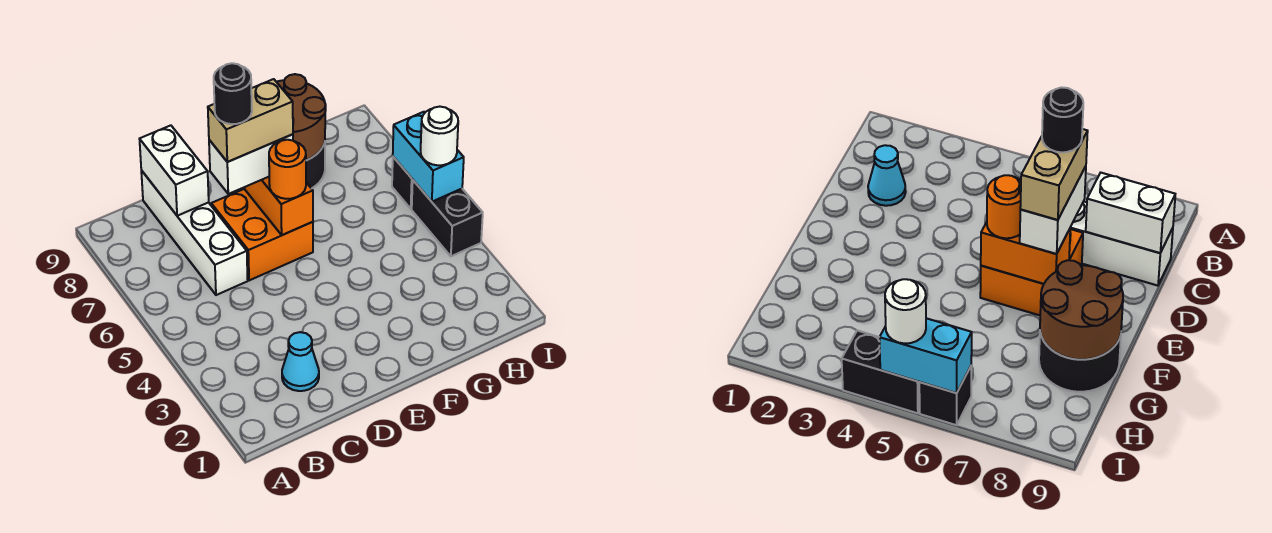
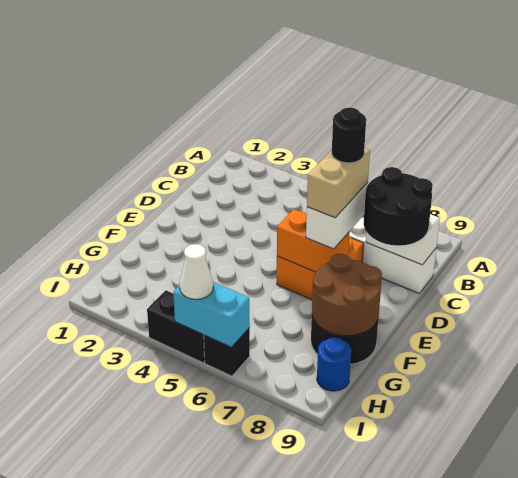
cyan 1x1 cone [282,332,319,391] -> none
none -> black 2x2 round brick [364,167,433,246]
orange 1x1 round brick [269,140,306,199] -> none
none -> blue 1x1 round brick [317,337,351,391]
white 1x1 round brick [421,107,458,165] -> white 1x1 cone [180,244,213,299]

